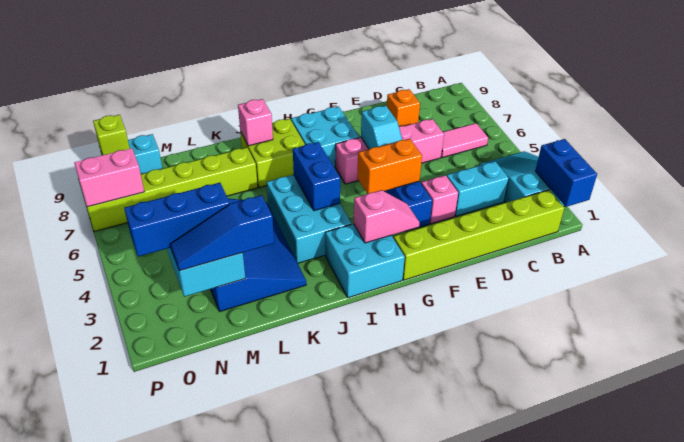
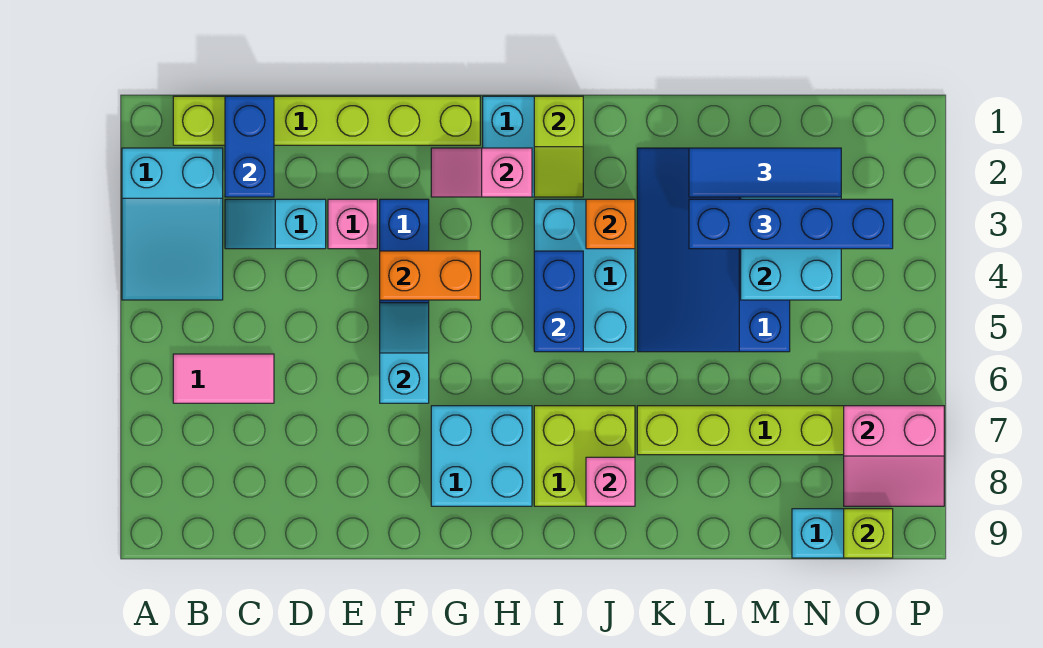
blue 1x2 brick [535,139,597,207] -> blue 1x2 brick moved to [225,96,274,197]
cyan 1x2 brick [447,161,509,216] -> cyan 1x2 slope [225,199,326,249]
pink 1x4 brick [335,119,444,184] -> none
orange 1x1 brick [387,89,420,126] -> orange 1x1 brick moved to [586,199,635,249]
none -> lime 1x2 slope [534,96,583,197]
blue 1x3 slope [170,195,274,271] -> blue 1x3 tile [689,148,841,197]
blue 1x3 brick [124,183,230,257] -> blue 1x4 brick [689,199,893,249]

